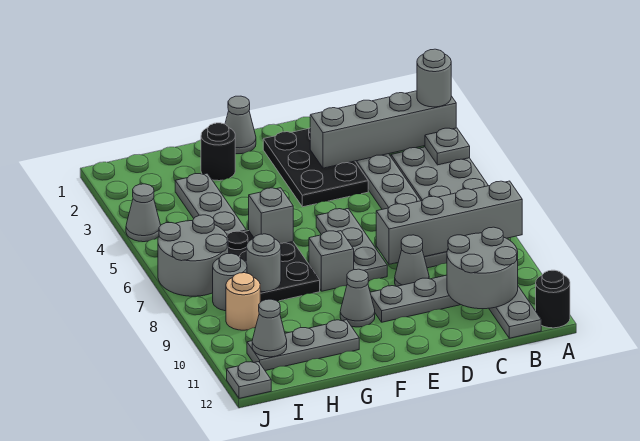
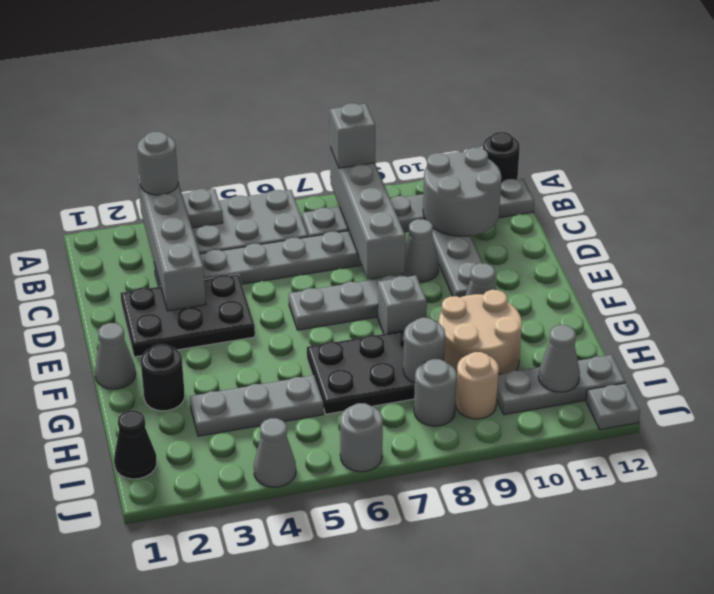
grey 1x1 brick [249,188,293,243] -> grey 1x1 brick moved to [330,103,375,168]
none -> tan 2x2 round brick [439,290,522,374]
grey 1x3 plate [247,320,359,370] -> grey 1x3 plate turned to [497,355,625,415]
none -> black 1x1 cone [114,410,157,479]
grey 2x2 round brick [158,215,229,296] -> grey 1x1 round brick [340,403,383,472]

